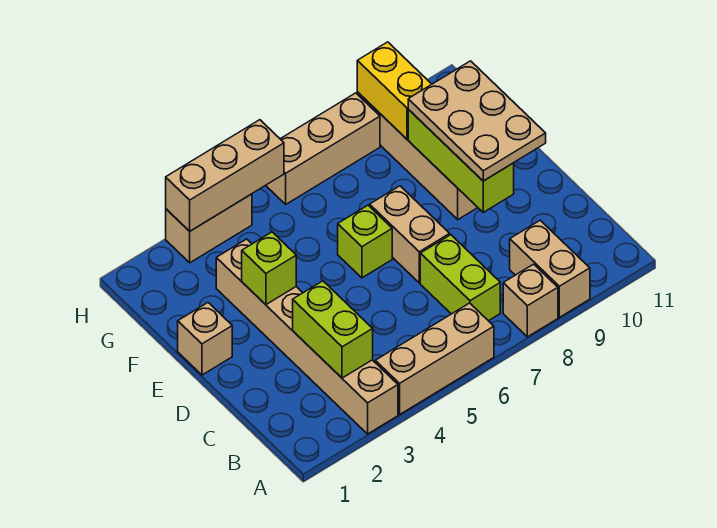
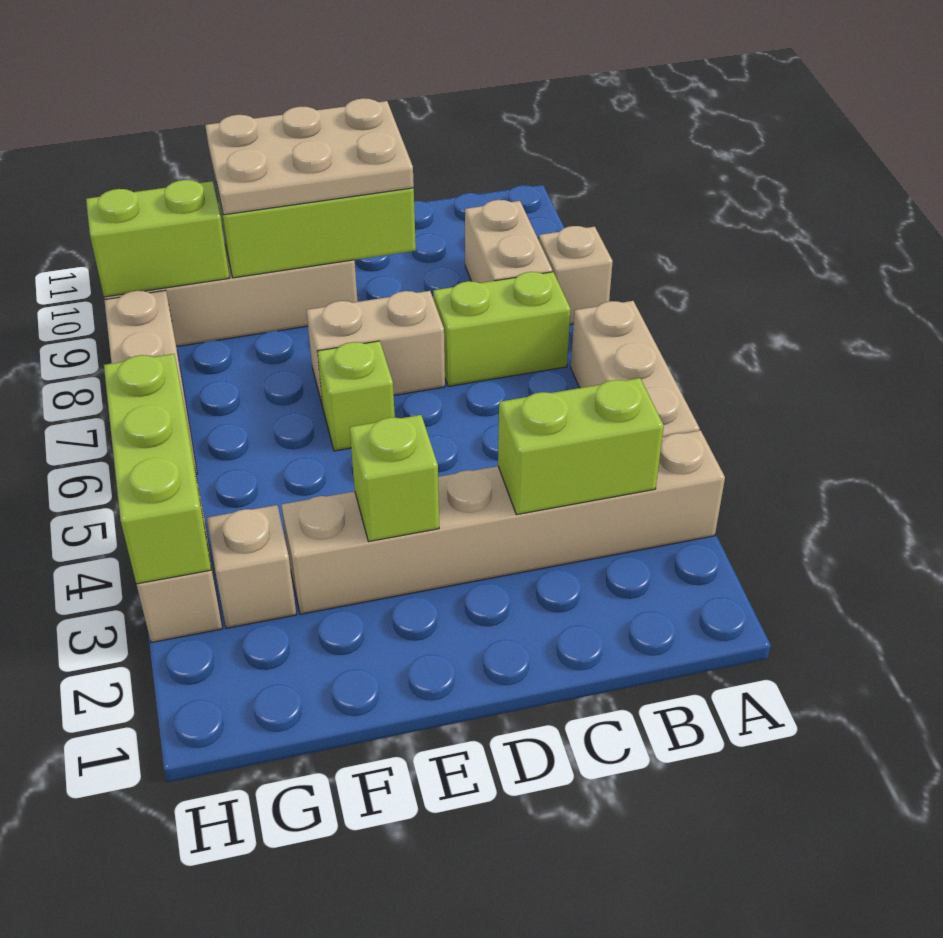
tan 1x2 brick [510,220,590,317] -> tan 1x2 brick turned to [465,200,552,283]
tan 1x1 brick [178,303,232,375] -> tan 1x1 brick moved to [207,505,296,628]
yellow 1x2 brick [357,42,432,139] -> lime 1x2 brick [86,180,229,297]
tan 1x3 brick [166,120,284,231] -> lime 1x3 brick [104,354,211,584]

